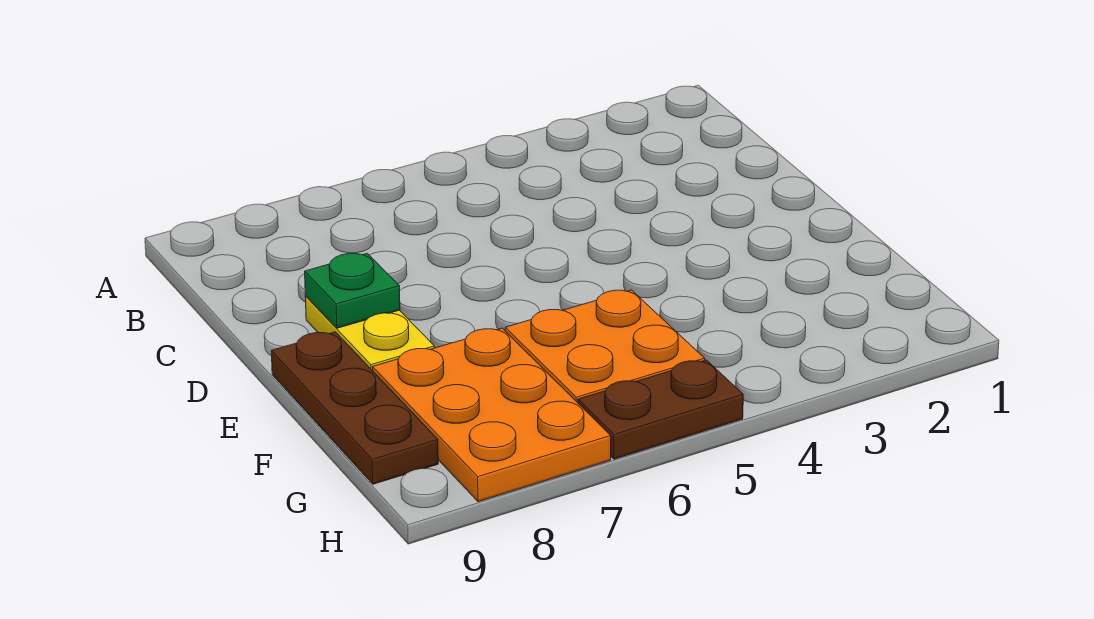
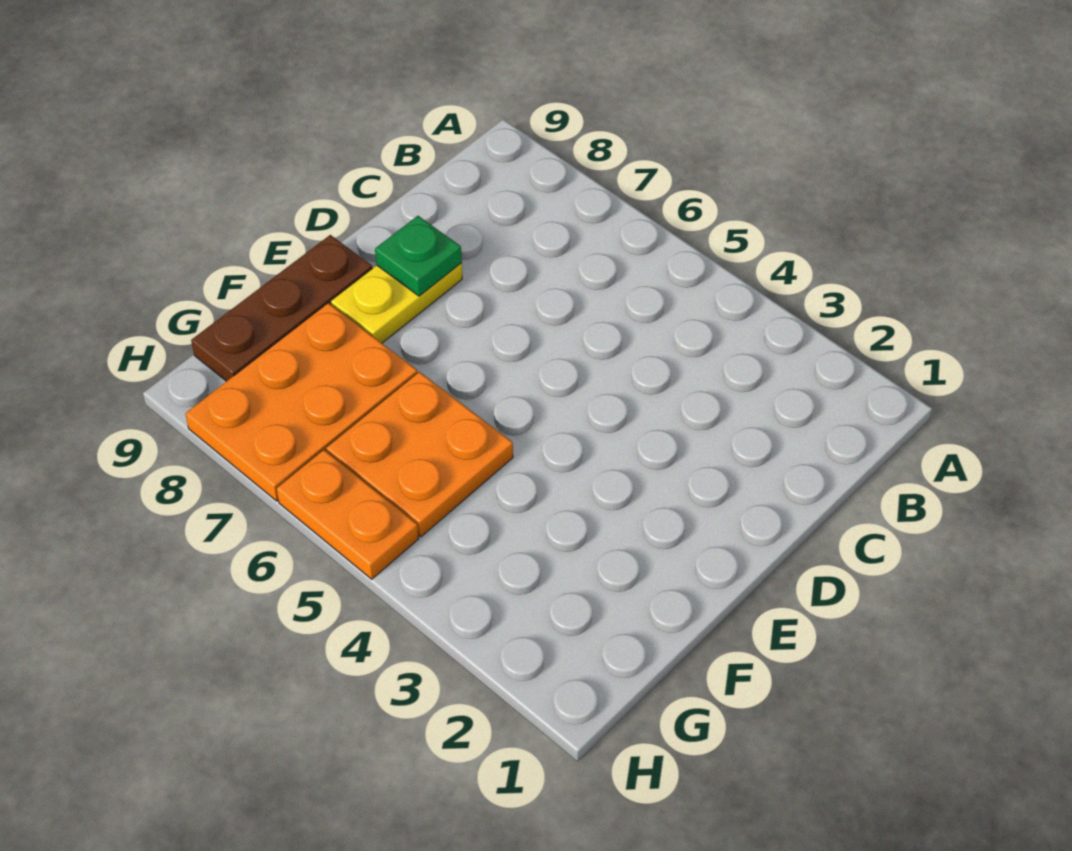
brown 1x2 plate [578,360,743,459] -> orange 1x2 plate [276,450,419,579]

